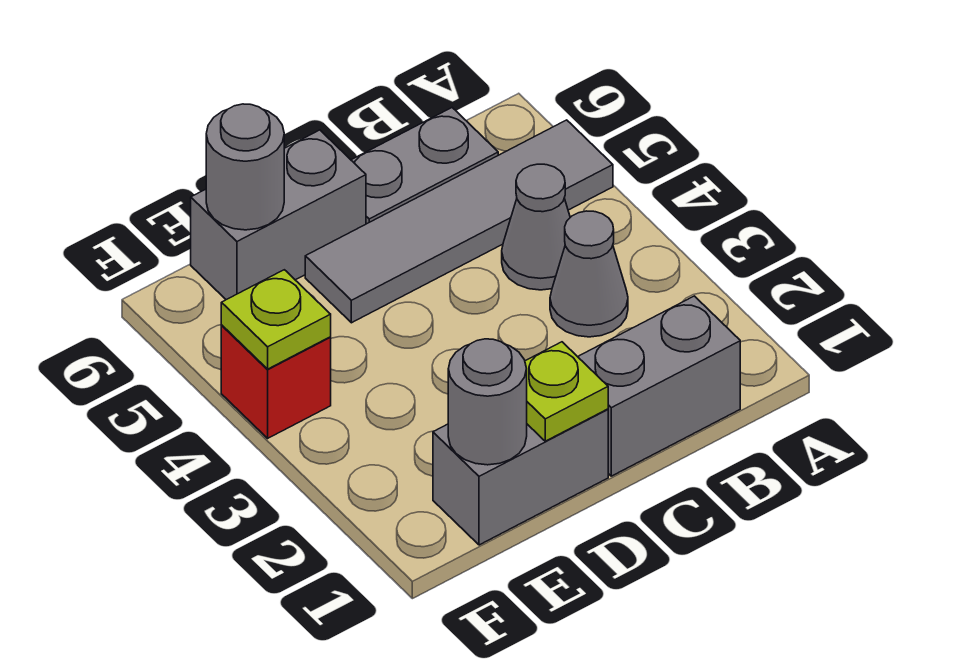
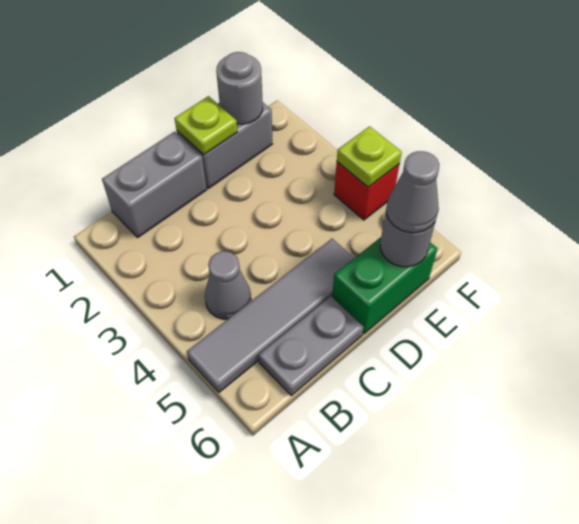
grey 1x1 cone [550,211,628,337] -> grey 1x1 cone moved to [386,151,439,233]
grey 1x2 brick [191,130,366,300] -> green 1x2 brick [332,237,437,334]

